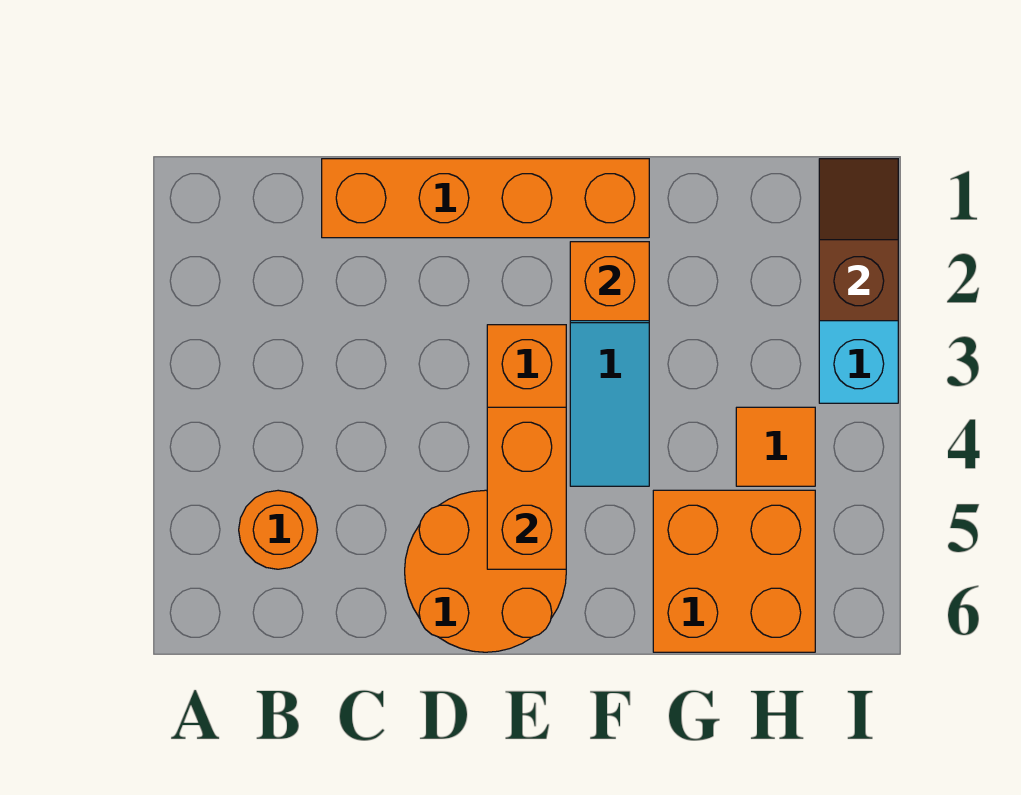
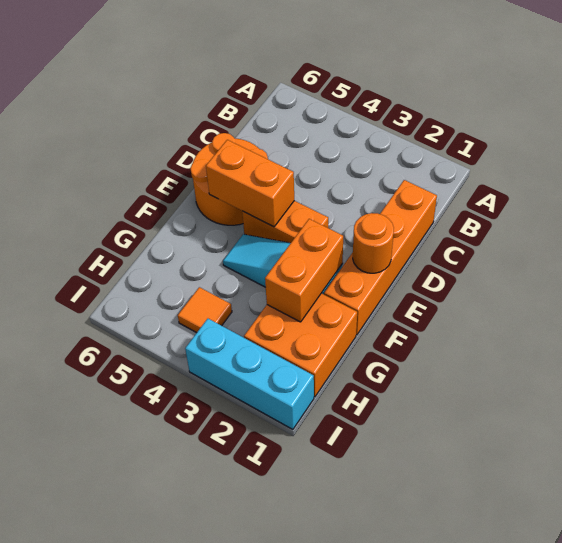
orange 1x1 round brick [239,490,318,569] -> orange 1x1 round brick moved to [353,213,394,273]
orange 1x1 brick [570,242,649,321] -> orange 1x2 brick [265,219,343,322]
orange 2x2 brick [653,490,815,652] -> orange 2x2 brick moved to [244,293,357,397]
brown 1x2 slope [819,159,898,321] -> none

